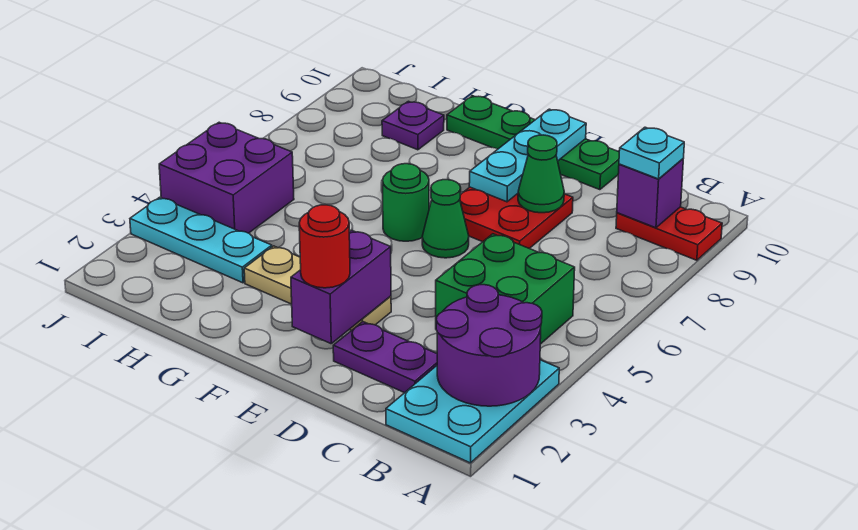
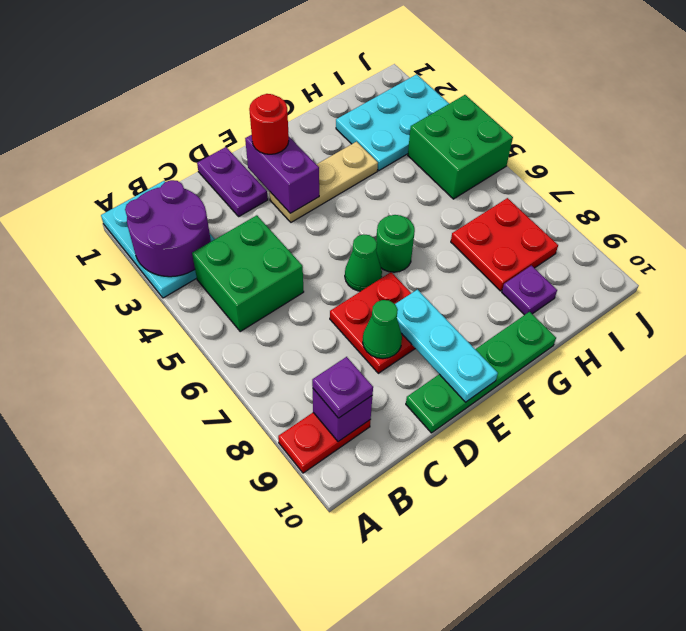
cyan 1x1 plate [619,127,684,179] -> purple 1x1 plate [312,357,373,418]
purple 1x2 plate [333,322,437,393] -> purple 1x2 plate turned to [197,147,268,216]
cyan 1x3 plate [130,197,272,283] -> cyan 2x3 plate [336,74,449,171]
none -> red 2x2 plate [451,198,558,291]
purple 2x2 brick [159,122,294,233] -> green 2x2 brick [408,95,513,199]

